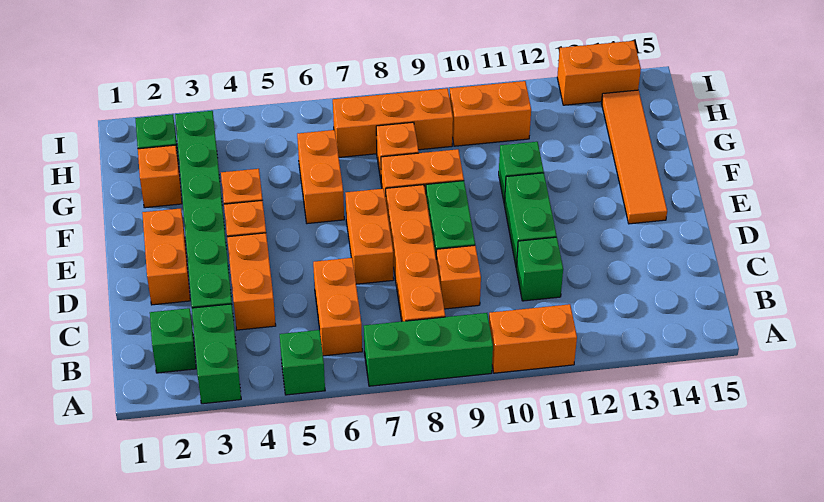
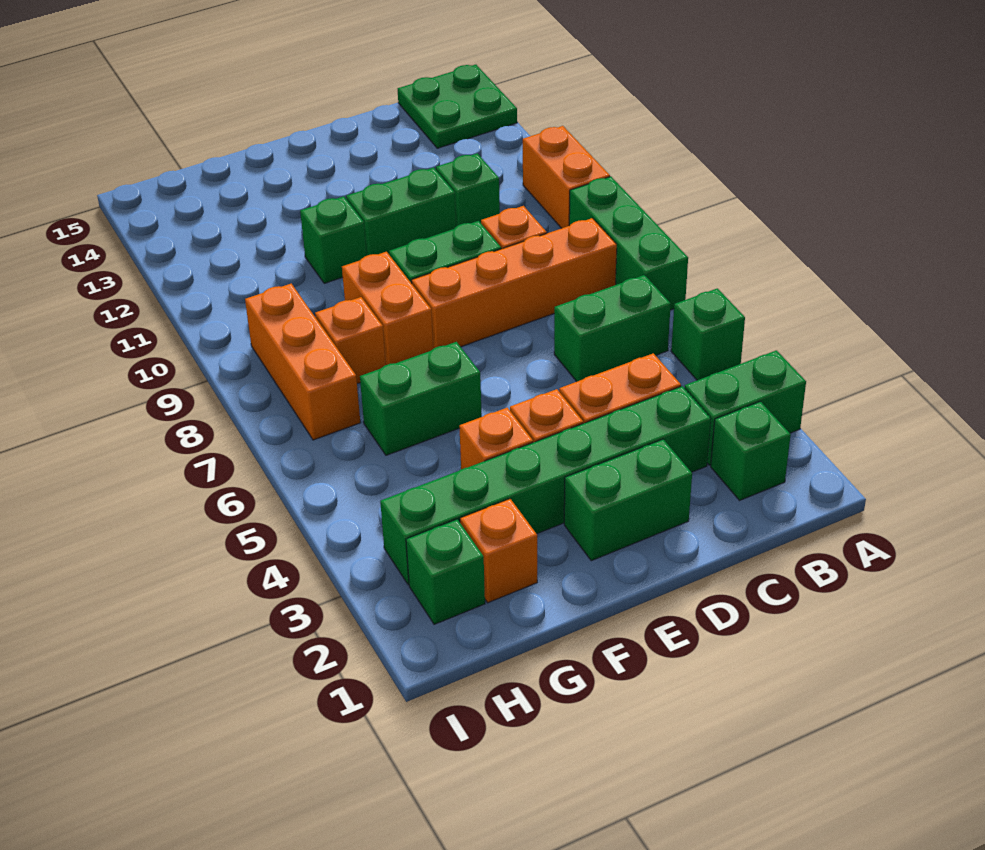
none -> green 2x2 plate [398,65,517,148]
orange 1x2 brick [313,258,362,356] -> green 1x2 brick [554,275,671,381]
orange 1x2 brick [142,208,190,305] -> green 1x2 brick [564,439,692,561]
orange 1x2 brick [345,189,394,284] -> none
orange 1x4 tile [602,90,667,224] -> none
orange 1x2 brick [297,130,344,224] -> green 1x2 brick [360,342,482,455]
orange 1x2 brick [450,81,531,146] -> none
orange 1x2 brick [557,41,641,105] -> none

